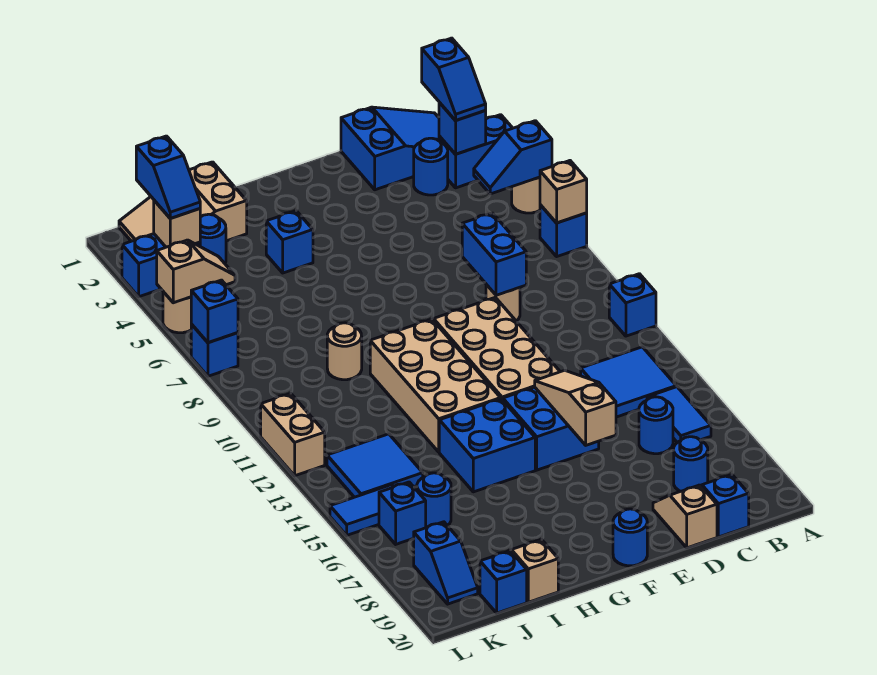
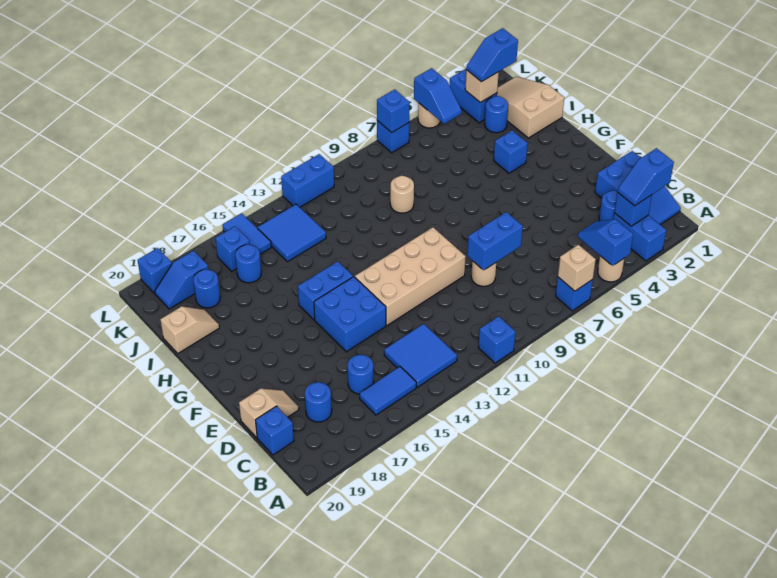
tan 1x3 slope [535,370,616,445] -> none
blue 1x1 round brick [613,509,647,566] -> blue 1x1 round brick moved to [193,270,220,308]
tan 2x4 brick [370,319,501,452] -> none
blue 2x2 brick [439,399,535,492] -> blue 1x2 brick [298,261,353,320]
blue 1x1 brick [480,551,527,613] -> blue 1x1 brick moved to [138,248,172,293]
tan 1x2 slope [157,240,235,303] -> blue 1x2 slope [414,68,462,124]
tan 1x2 brick [261,393,325,476] -> blue 1x2 brick [281,154,334,207]

